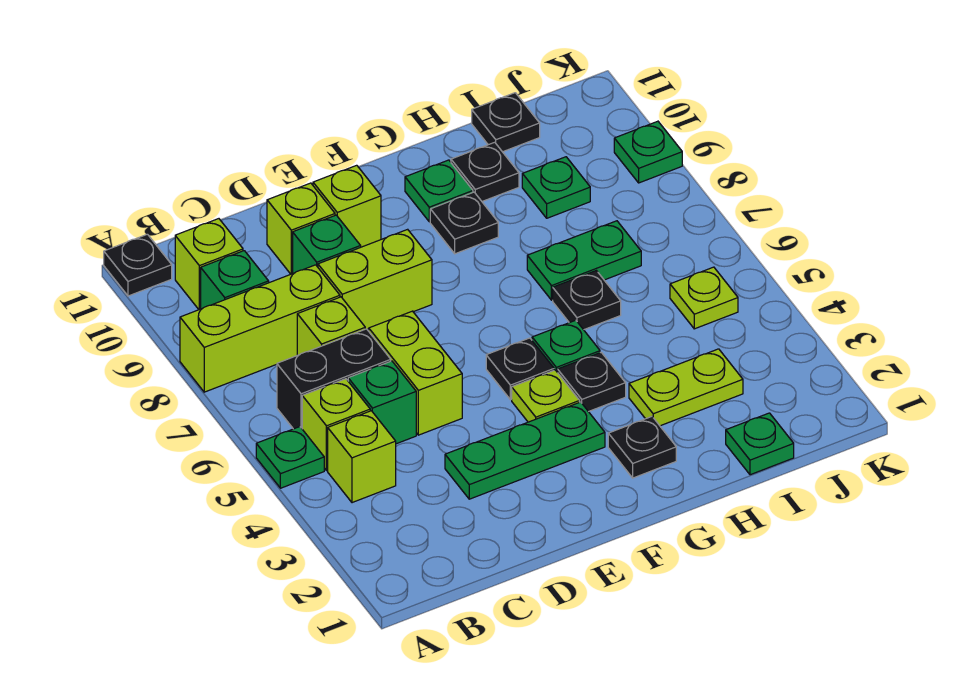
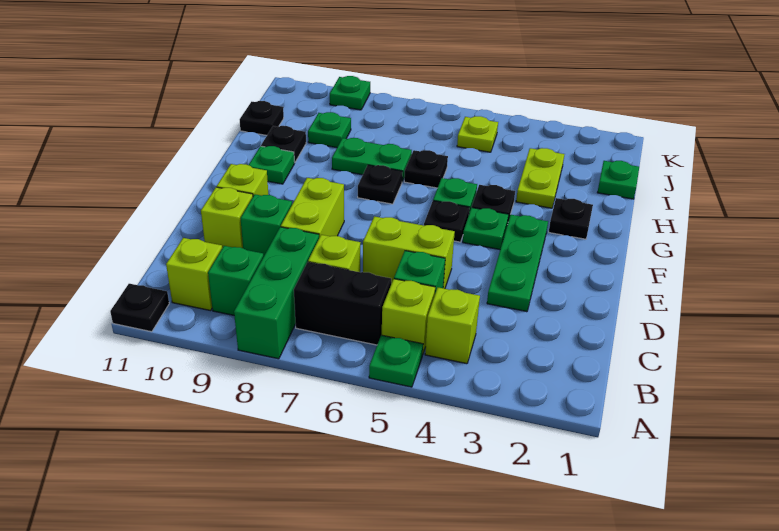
lime 1x3 brick [180,265,340,392] -> green 1x3 brick [234,227,319,359]
black 1x2 brick [277,329,391,429] -> black 1x2 brick turned to [294,262,391,345]
lime 1x1 plate [512,370,580,422] -> green 1x1 plate [463,208,508,250]
black 1x1 plate [430,192,498,254] -> black 1x1 plate moved to [358,165,403,204]
green 1x2 plate [527,221,641,300] -> green 1x2 plate turned to [332,138,412,182]

